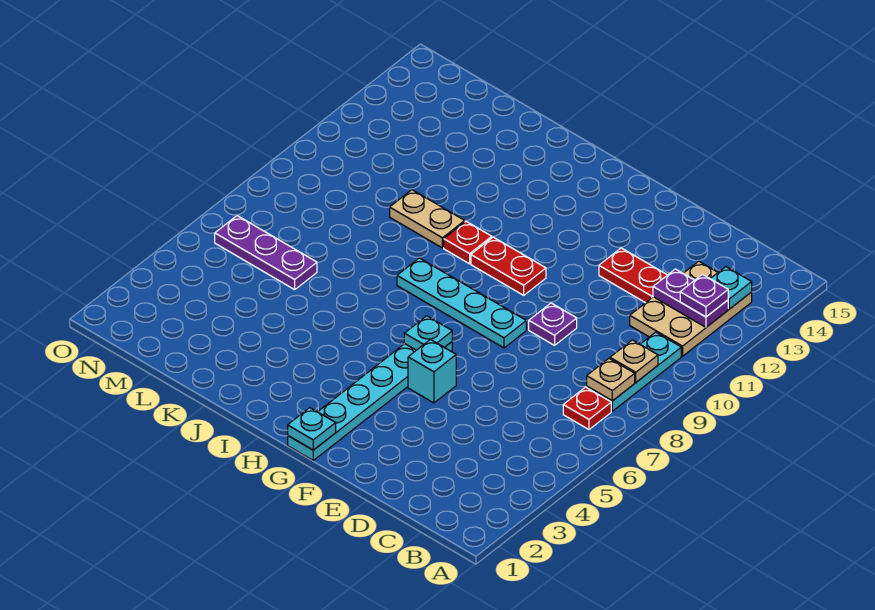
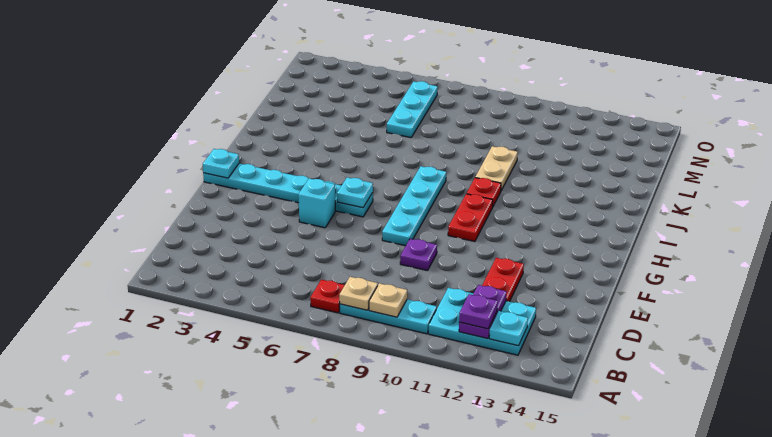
tan 2x3 plate [630,261,752,356] -> cyan 2x3 plate [428,288,536,355]
purple 1x3 plate [215,216,317,290] -> cyan 1x3 plate [387,81,438,138]

